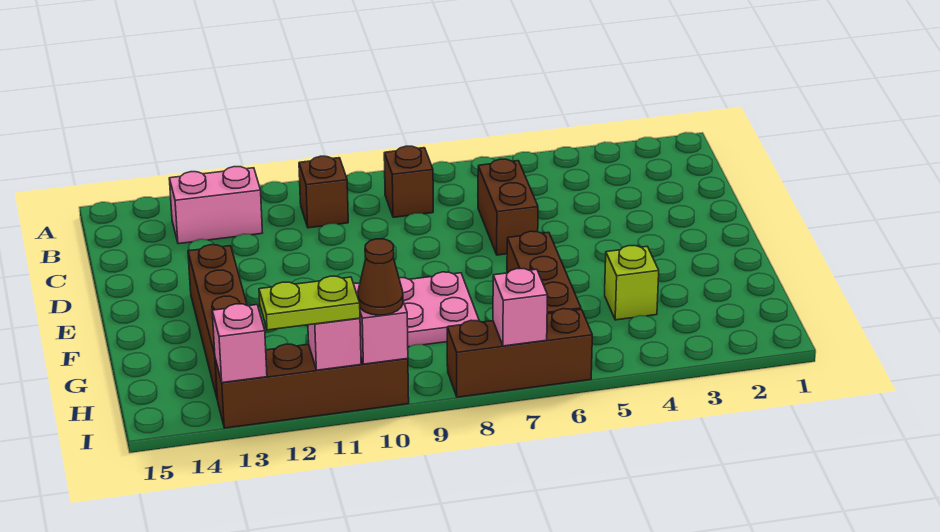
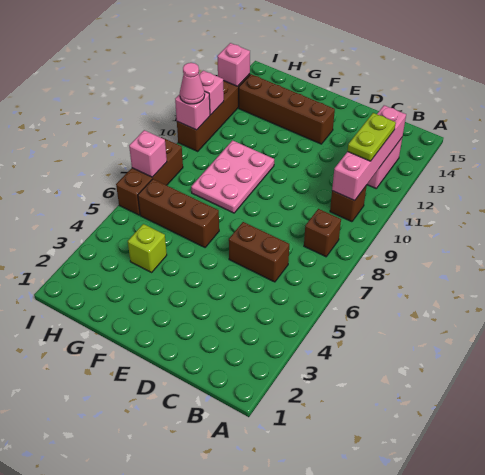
none -> pink 1x4 brick [332,105,406,201]
brown 1x1 cone [358,239,403,315] -> pink 1x1 cone [180,63,205,104]
lime 1x2 plate [259,276,360,330] -> lime 1x2 plate moved to [348,113,396,161]

